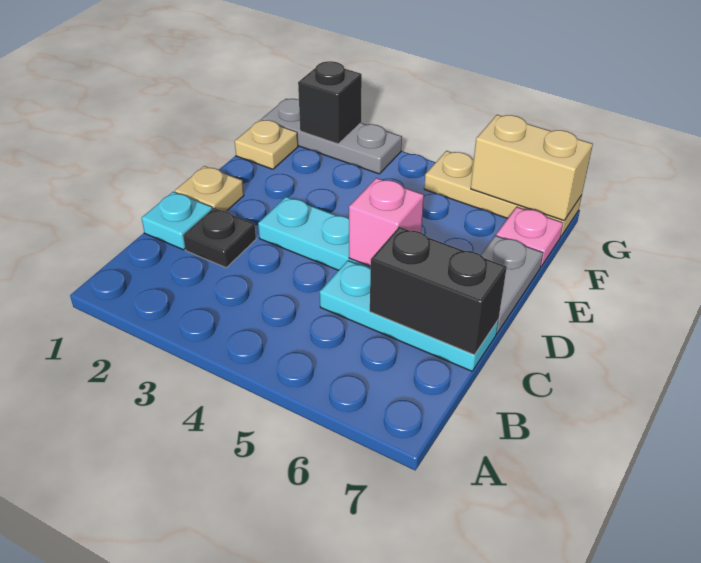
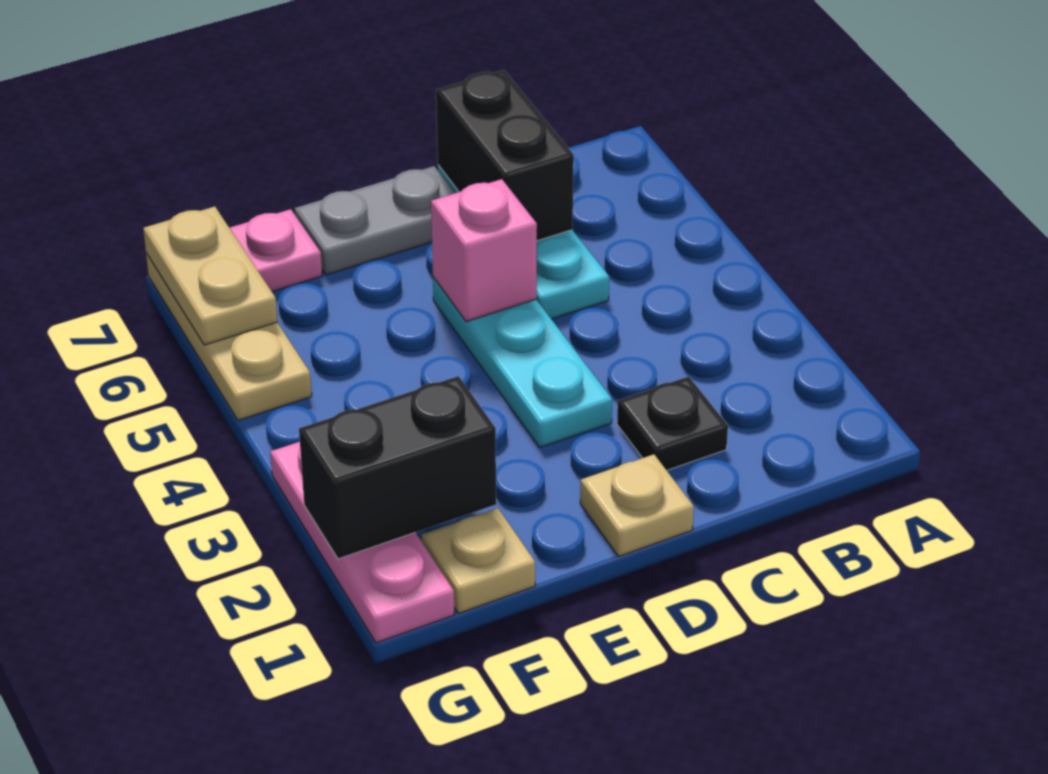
cyan 1x1 plate [142,192,212,250] -> none
grey 1x3 plate [262,99,402,174] -> pink 1x3 plate [270,442,454,643]
black 1x1 brick [298,61,362,144] -> black 1x2 brick [299,376,496,559]
tan 1x2 brick [471,115,593,221] -> tan 1x2 plate [143,207,278,345]

